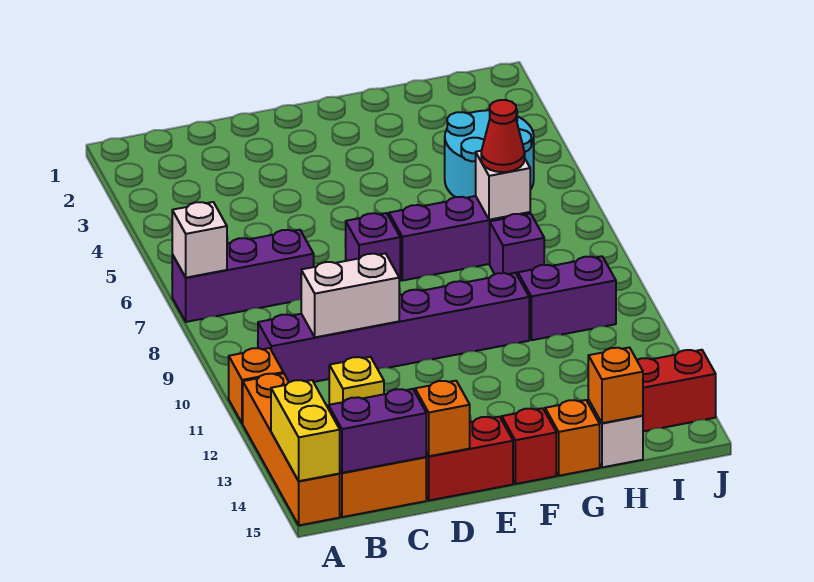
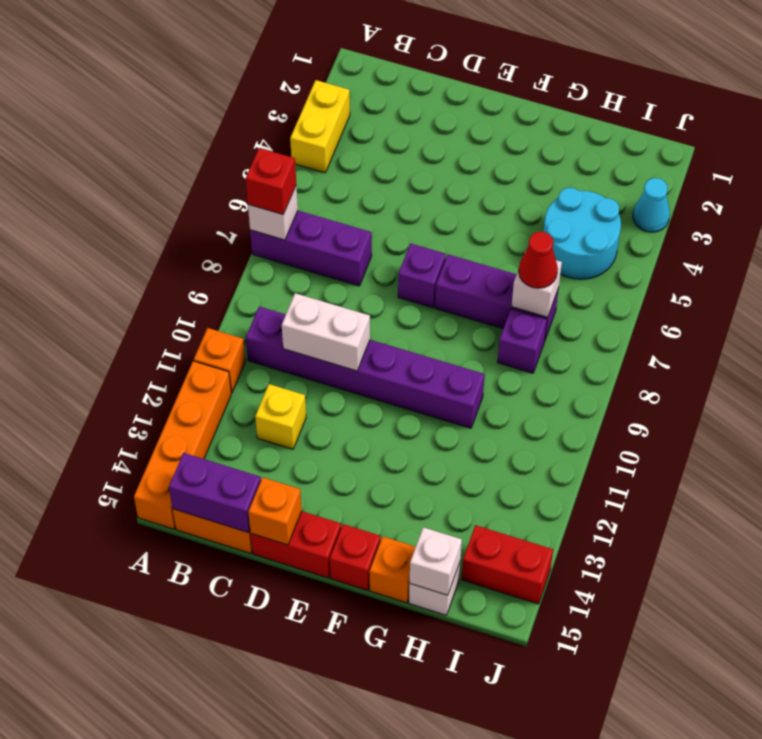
none -> red 1x1 brick [246,148,296,214]
yellow 1x2 brick [271,380,340,481] -> yellow 1x2 brick moved to [290,80,350,173]
purple 1x2 brick [518,256,616,340] -> none
orange 1x1 brick [588,347,643,423] -> white 1x1 brick [410,527,462,595]
none -> cyan 1x1 cone [633,178,670,232]

